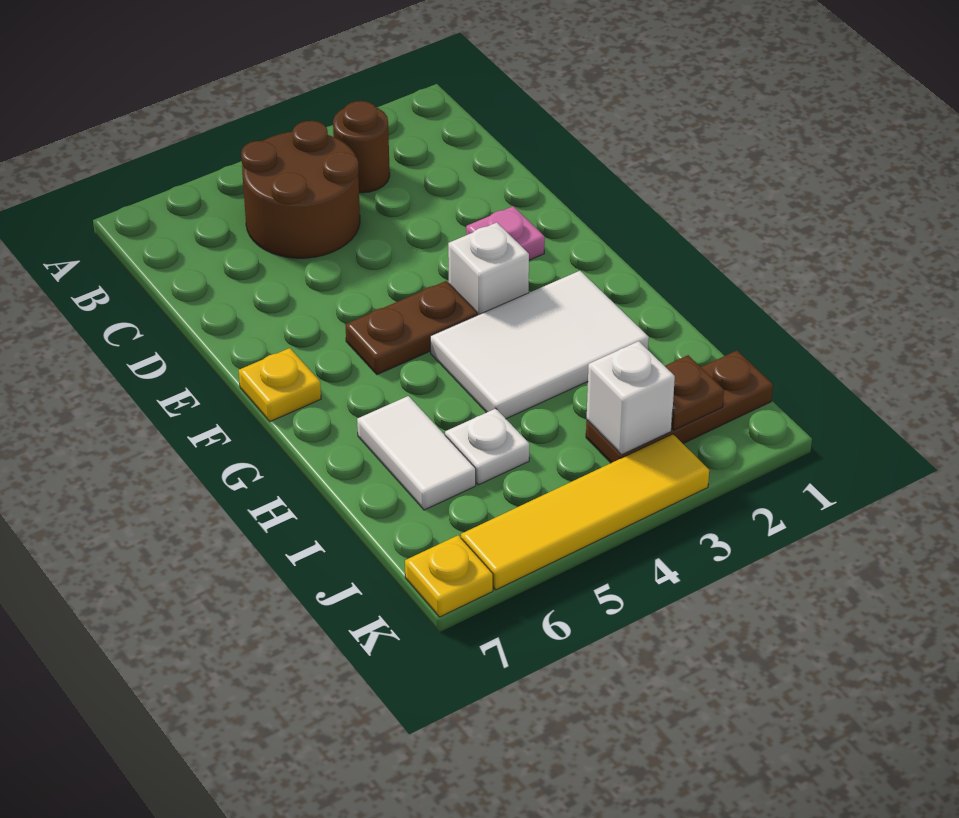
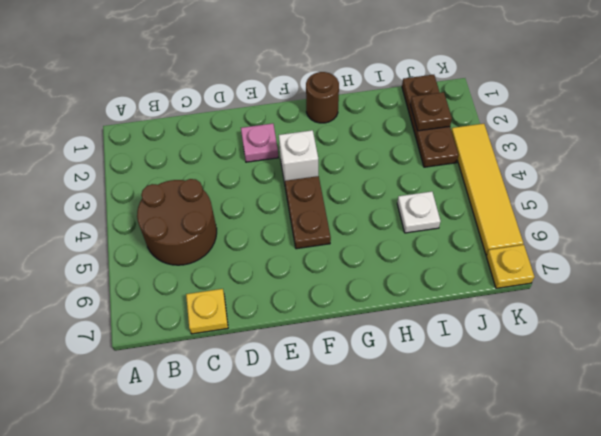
brown 1x1 round brick [333,101,390,193] -> brown 1x1 round brick moved to [306,72,339,123]
yellow 1x1 plate [239,348,321,422] -> yellow 1x1 plate moved to [186,289,228,334]
white 2x3 tile [430,271,649,419] -> none
white 1x2 tile [357,396,476,510] -> none
white 1x1 brick [587,341,675,455] -> none

